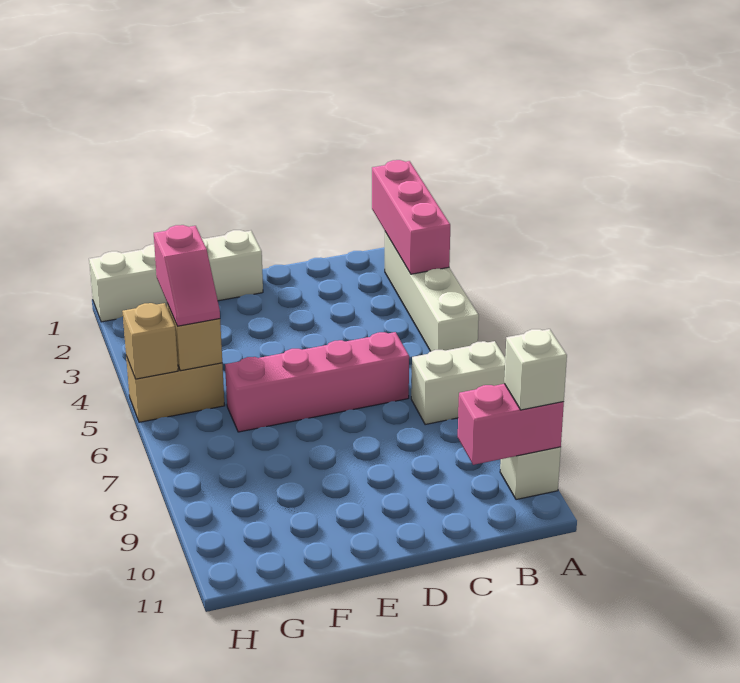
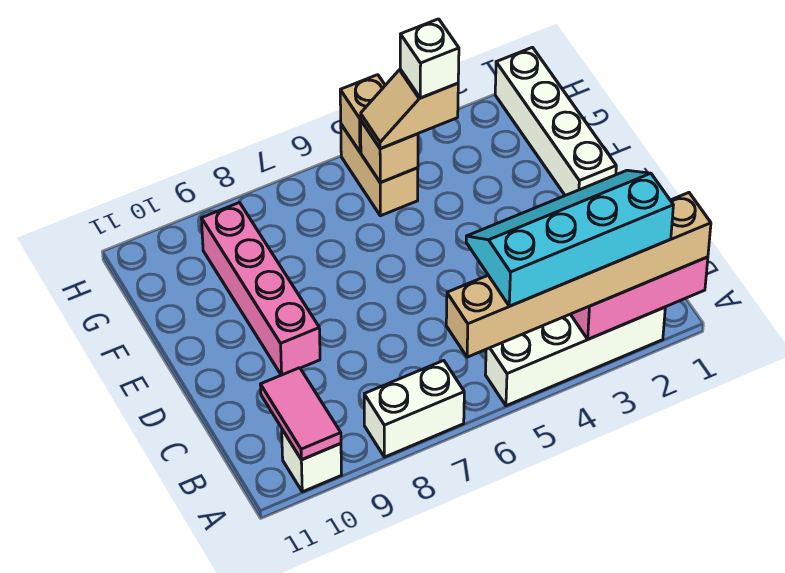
none -> tan 1x6 brick [446,193,711,357]
none -> cyan 2x4 slope [466,170,673,306]
white 1x2 brick [411,341,505,425] -> white 1x2 brick turned to [364,361,464,457]
pink 1x2 brick [458,384,564,465] -> pink 1x2 tile [260,368,341,460]
white 1x1 brick [504,329,567,410] -> white 1x1 brick moved to [400,19,459,98]
pink 1x4 brick [225,332,409,432] -> pink 1x4 brick moved to [201,203,320,375]
pink 1x2 slope [154,225,220,326] -> tan 1x2 slope [361,69,458,149]

